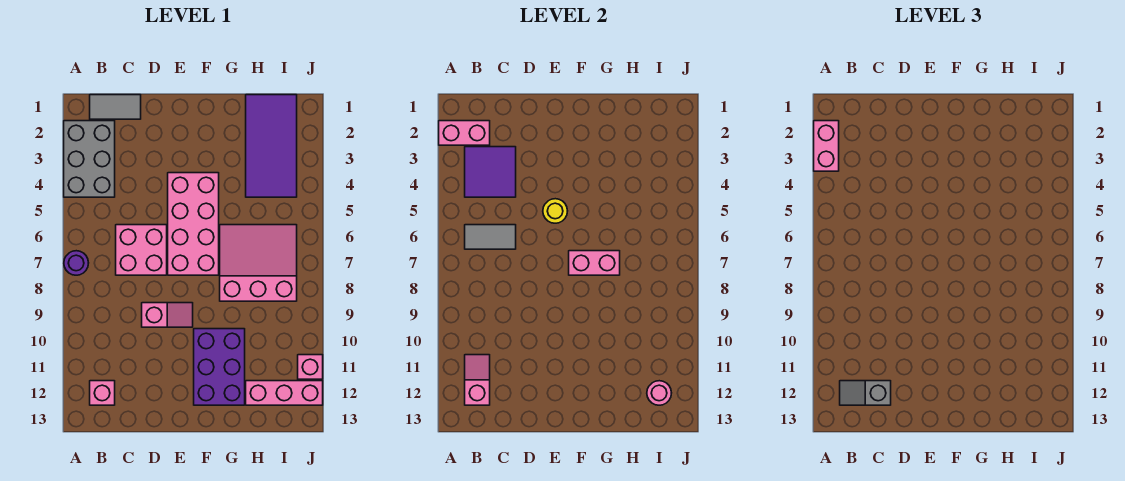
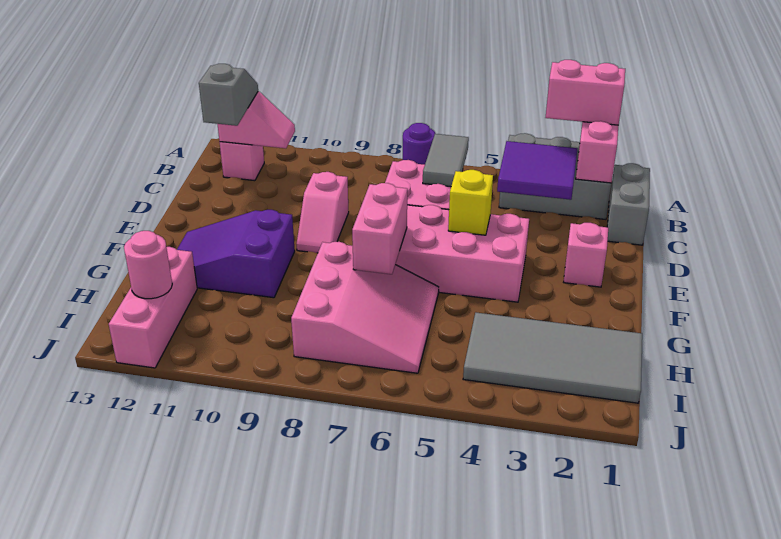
grey 1x2 tile [90,95,141,119] -> grey 1x2 brick [607,163,650,245]
yellow 1x1 round brick [543,199,567,223] -> yellow 1x1 brick [448,170,493,235]
purple 2x3 brick [194,329,245,405] -> purple 2x3 slope [177,210,295,298]
purple 2x4 tile [246,95,297,197] -> grey 2x4 tile [463,313,642,403]
pink 1x1 brick [298,355,323,379] -> pink 1x1 brick moved to [564,223,608,287]

